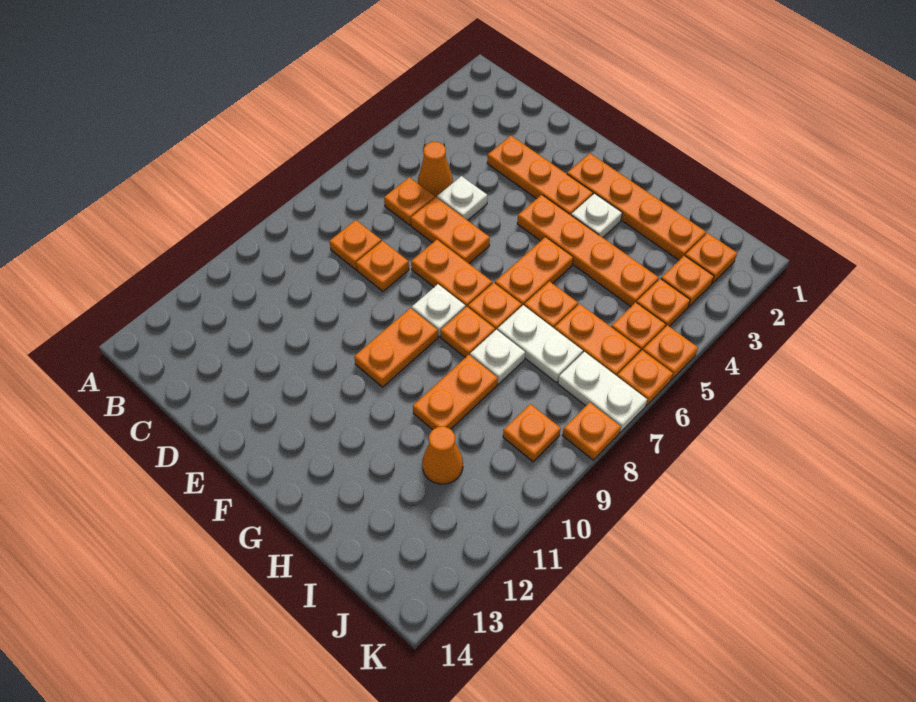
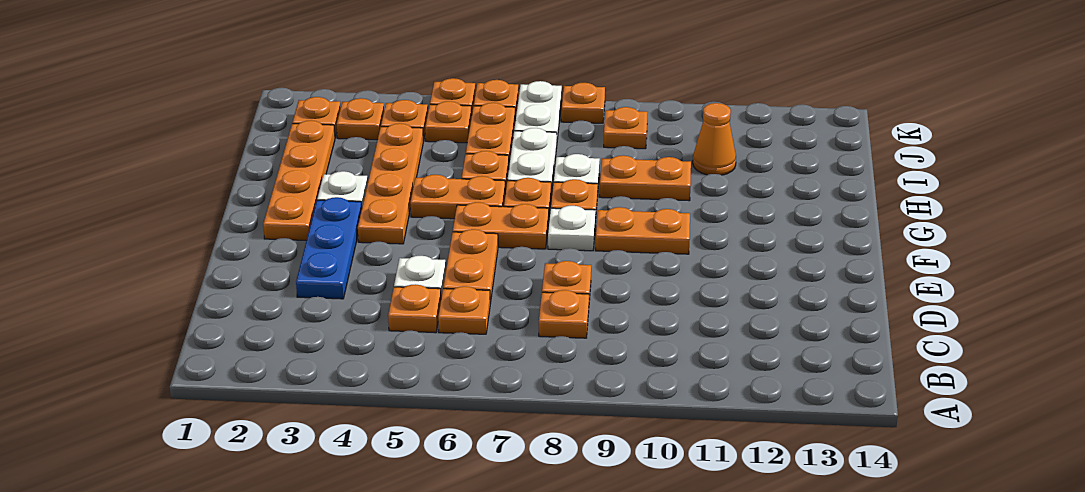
orange 1x1 cone [418,142,453,197] -> orange 1x1 plate [388,284,441,333]
orange 1x3 plate [487,136,593,215] -> blue 1x3 plate [296,197,362,299]
orange 1x2 plate [411,240,492,308] -> orange 1x2 plate turned to [453,202,549,249]

